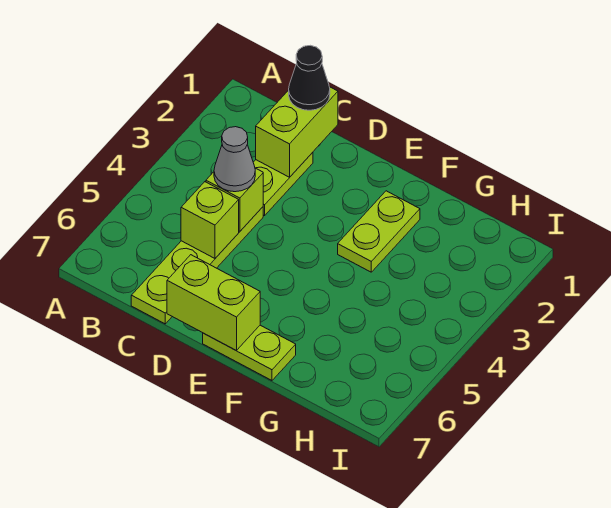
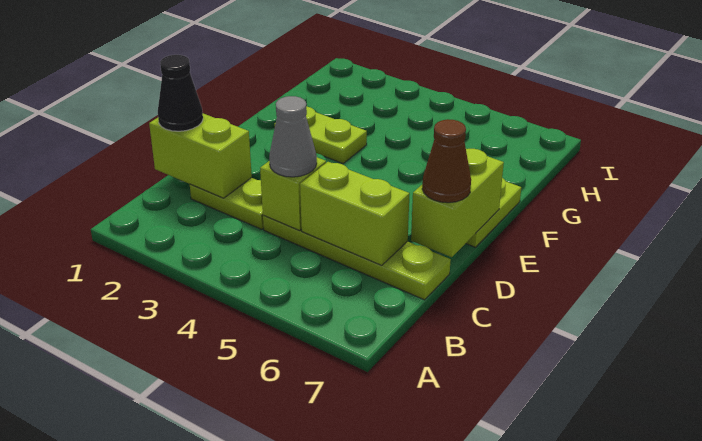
lime 1x1 brick [181,182,239,258] -> lime 1x2 brick [300,162,410,265]
none -> brown 1x1 cone [422,119,471,203]

